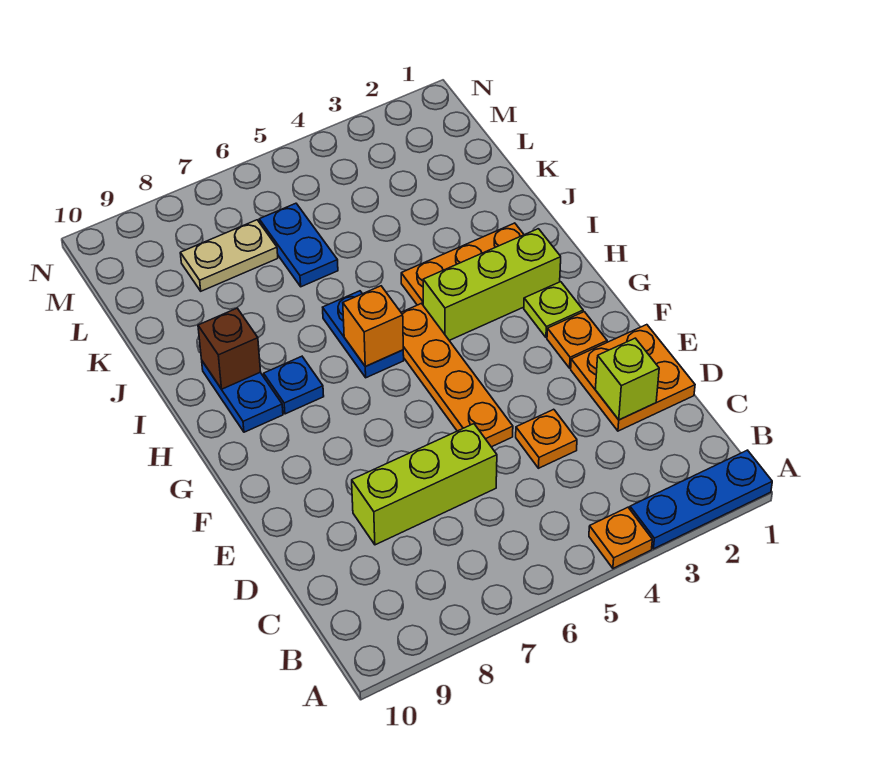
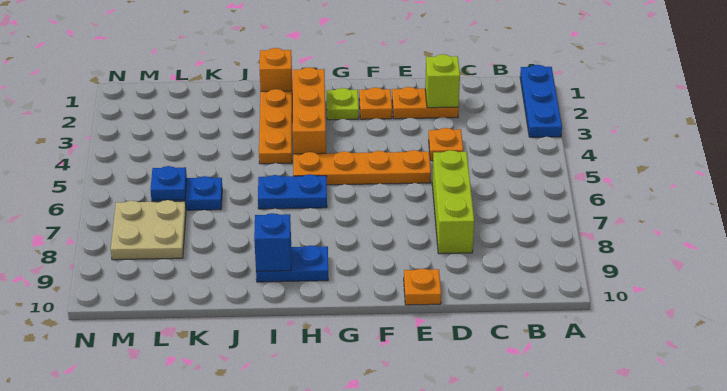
orange 1x1 plate [589,507,652,568] -> orange 1x1 plate moved to [404,269,441,305]
orange 2x2 plate [571,325,695,431] -> orange 1x2 plate [392,87,459,119]
lime 1x3 brick [423,229,561,340] -> orange 1x3 brick [292,67,326,154]
orange 1x1 brick [343,286,403,366] -> orange 1x1 brick moved to [260,48,292,91]
blue 1x1 plate [264,356,324,414] -> blue 1x1 plate moved to [150,166,187,200]
brown 1x1 brick [198,308,261,389] -> blue 1x1 brick [254,213,291,271]
tan 1x2 plate [180,220,278,291] -> tan 2x2 plate [111,200,186,260]

